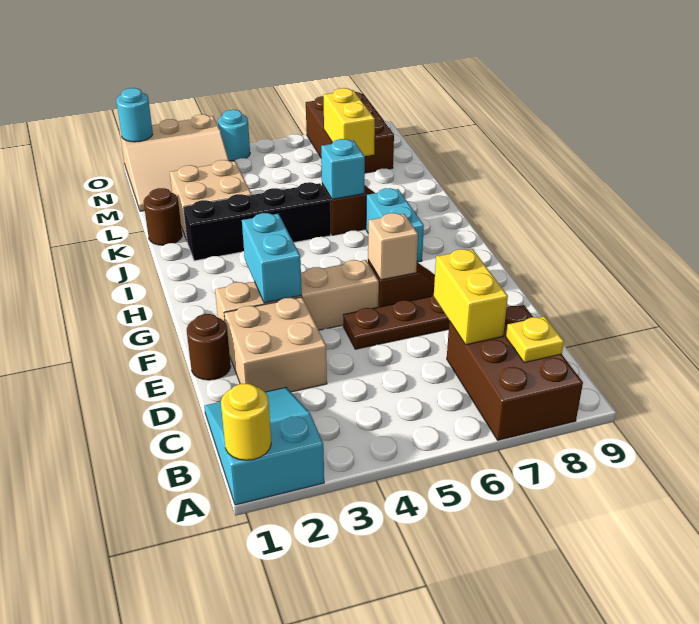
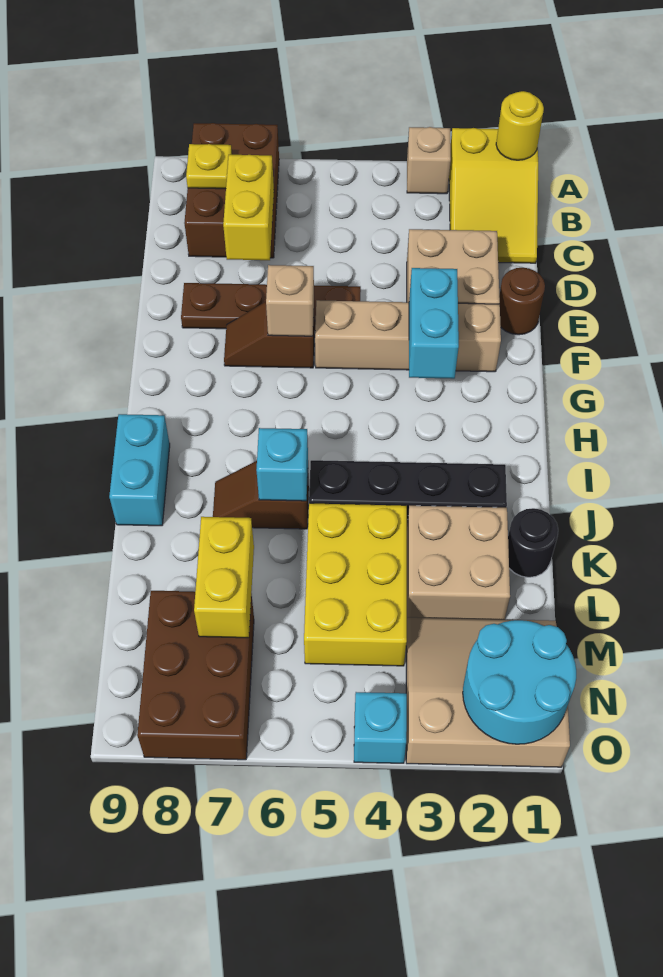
cyan 2x3 slope [204,387,324,505] -> yellow 2x3 slope [449,128,538,263]
none -> tan 1x1 brick [407,127,451,194]
cyan 1x2 brick [366,188,424,262] -> cyan 1x2 brick moved to [109,414,170,526]
brown 1x1 round brick [144,188,182,245] -> black 1x1 round brick [508,508,558,577]
none -> yellow 2x3 brick [304,503,407,666]
cyan 1x1 round brick [116,88,153,142] -> cyan 2x2 round brick [463,620,576,744]
cyan 1x1 round brick [218,110,250,161] -> cyan 1x1 brick [354,692,407,763]

